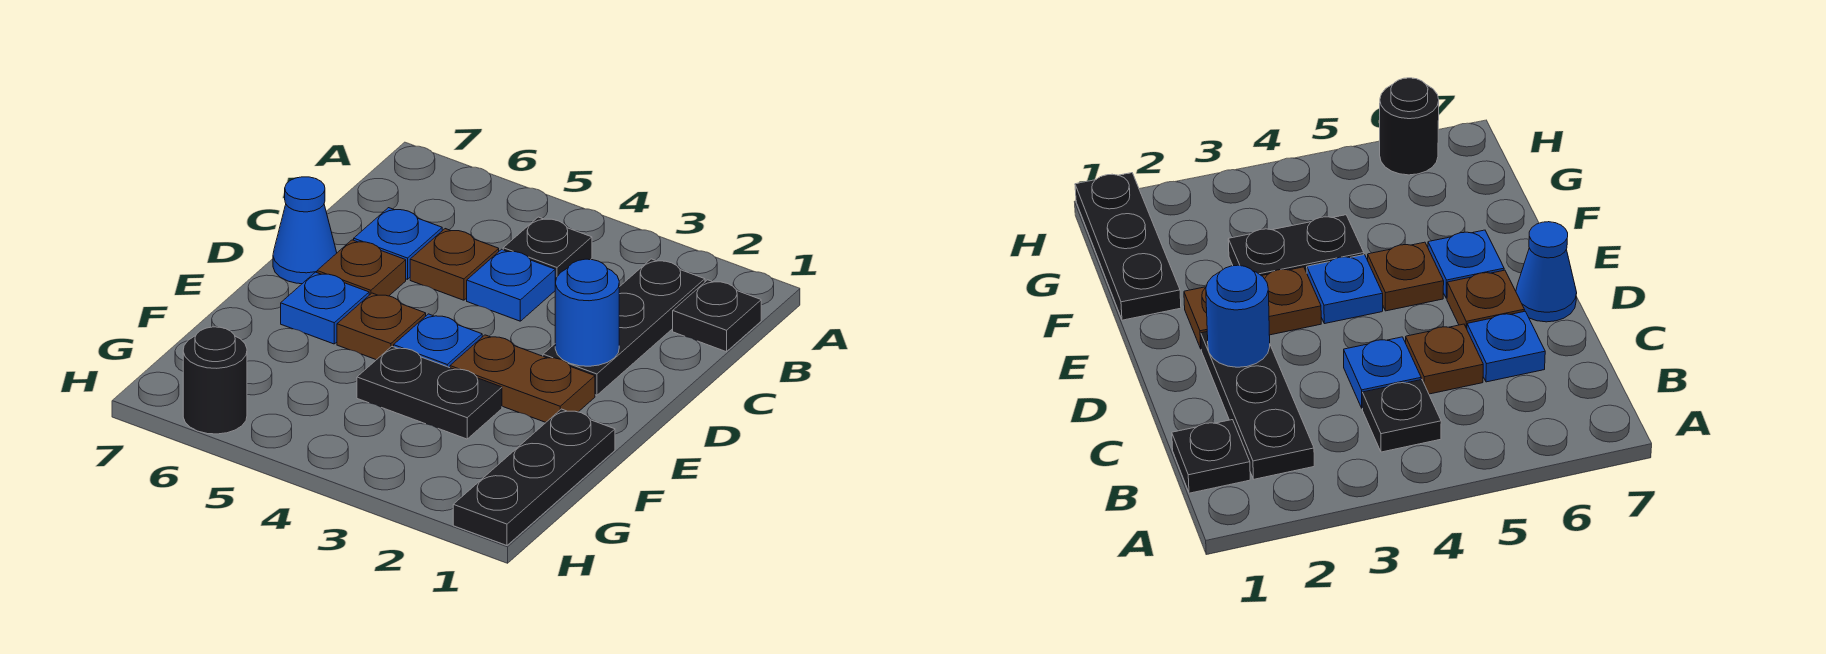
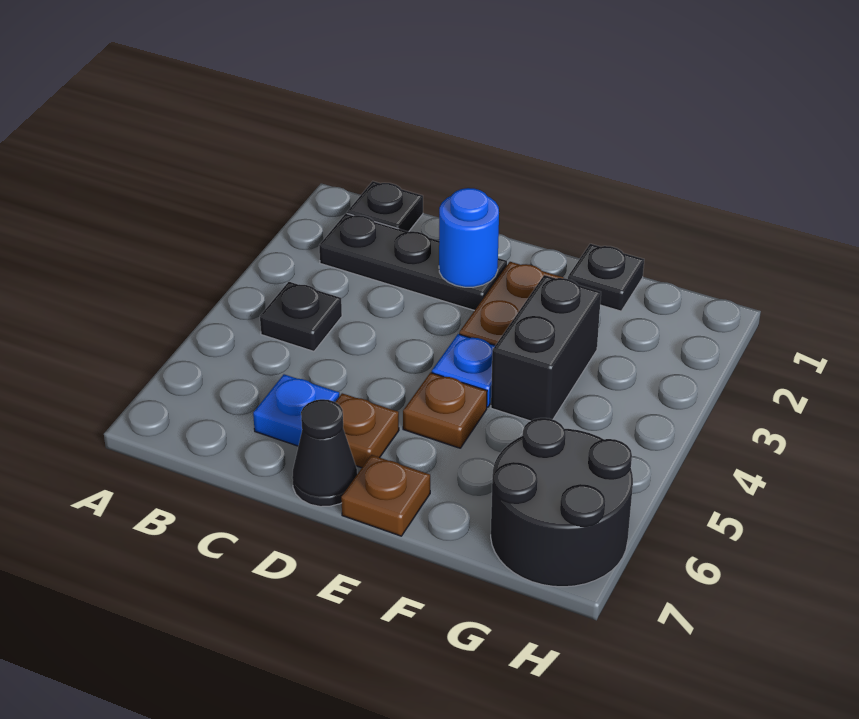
blue 1x1 plate [467,249,555,321] -> none
brown 1x1 plate [410,229,499,300] -> brown 1x1 plate moved to [341,455,430,536]
blue 1x1 cone [273,177,337,284] -> black 1x1 cone [292,399,357,507]
blue 1x1 plate [281,272,369,344] -> none
black 1x3 plate [453,409,615,545] -> black 1x1 plate [568,244,644,311]
black 1x2 plate [357,347,502,439] -> black 1x2 brick [491,275,601,421]
black 1x1 round brick [183,327,247,434] -> black 2x2 round brick [491,418,633,587]

